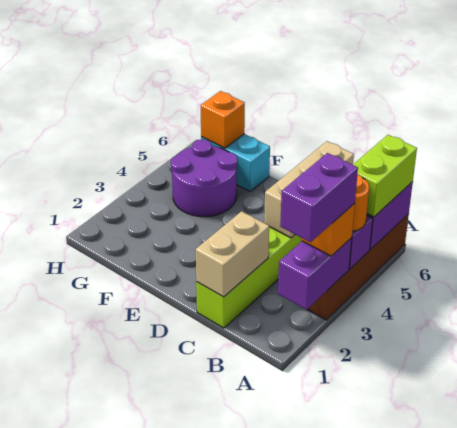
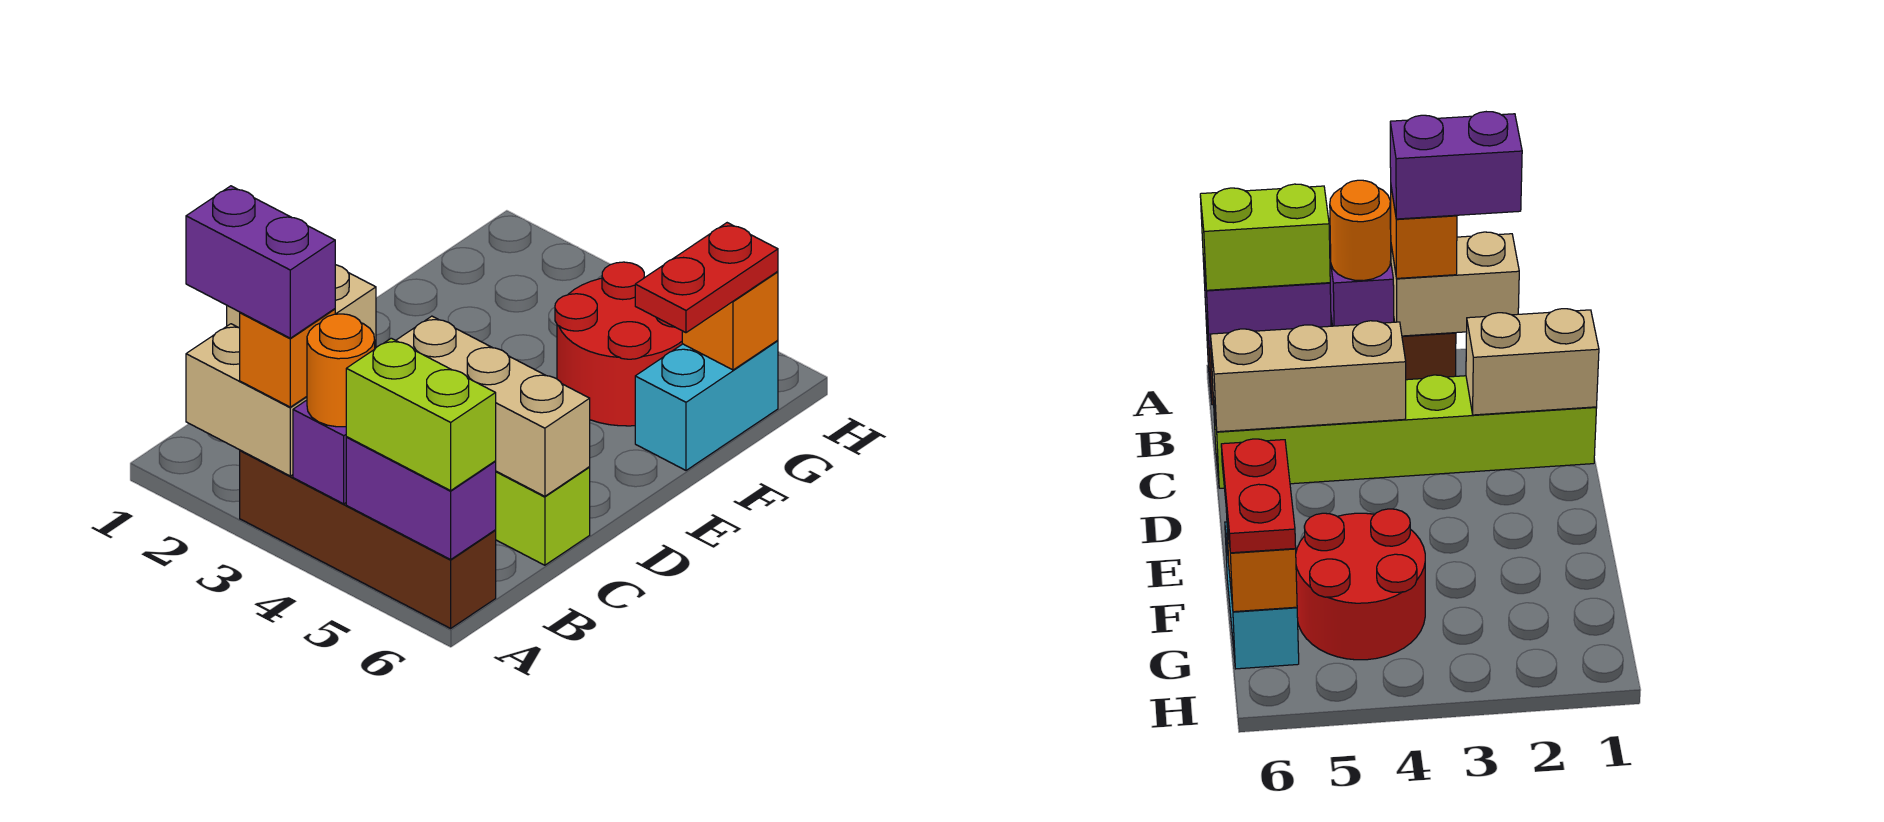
purple 1x2 brick [278,238,352,310] -> tan 1x2 brick [186,324,307,476]
purple 2x2 round brick [171,139,238,217] -> red 2x2 round brick [555,262,682,426]
none -> red 1x2 plate [635,223,778,333]

